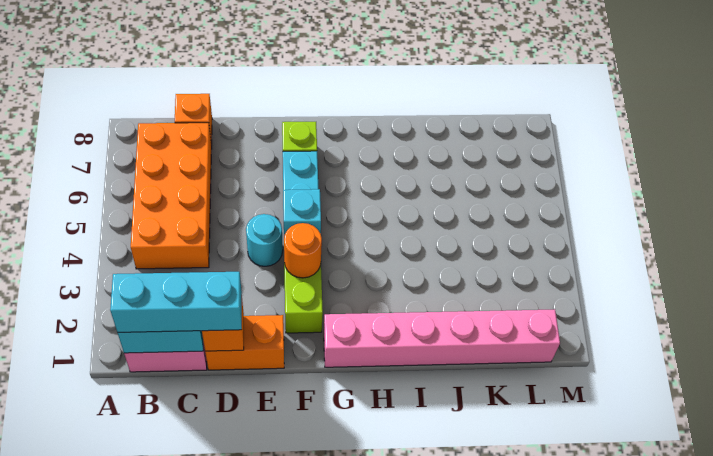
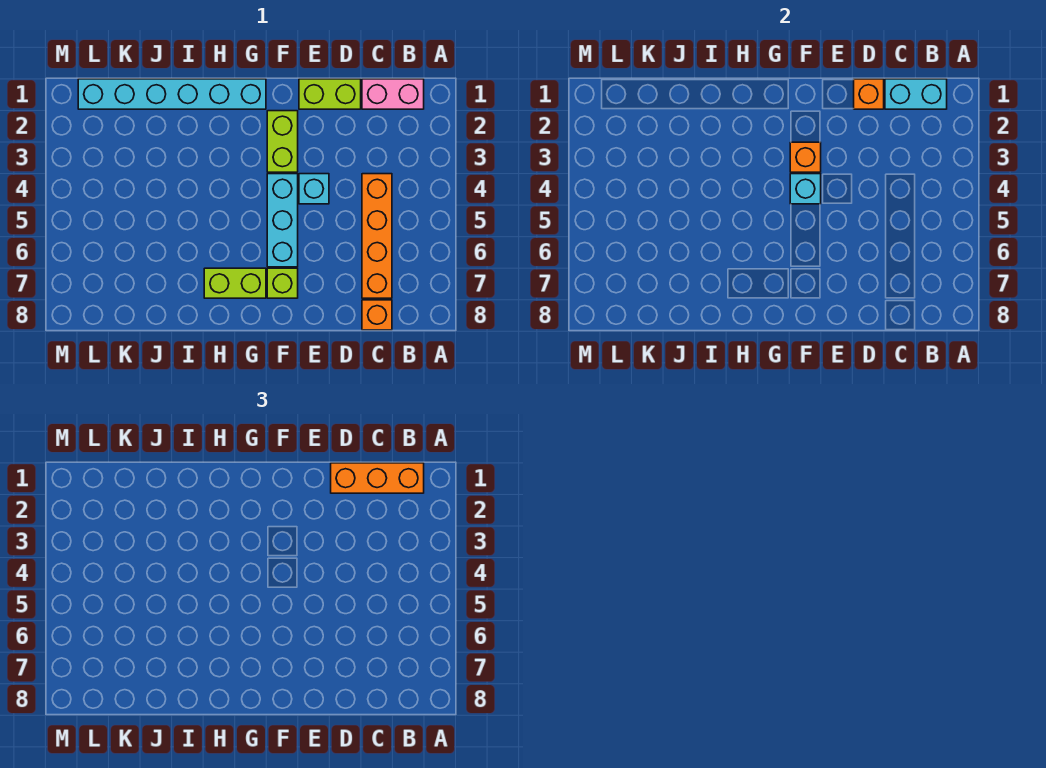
cyan 1x3 brick [110,272,242,332] -> orange 1x3 brick [331,463,424,493]
orange 2x4 brick [131,123,212,269] -> orange 1x4 brick [362,174,392,298]
orange 1x2 brick [205,315,284,370] -> lime 1x2 brick [299,79,361,109]
cyan 1x1 round brick [246,214,283,266] -> cyan 1x1 brick [299,174,329,204]
orange 1x1 round brick [284,223,322,278] -> orange 1x1 brick [790,142,821,172]
pink 1x6 brick [324,309,560,367] -> cyan 1x6 brick [78,79,266,109]
none -> lime 1x2 brick [204,268,266,298]

